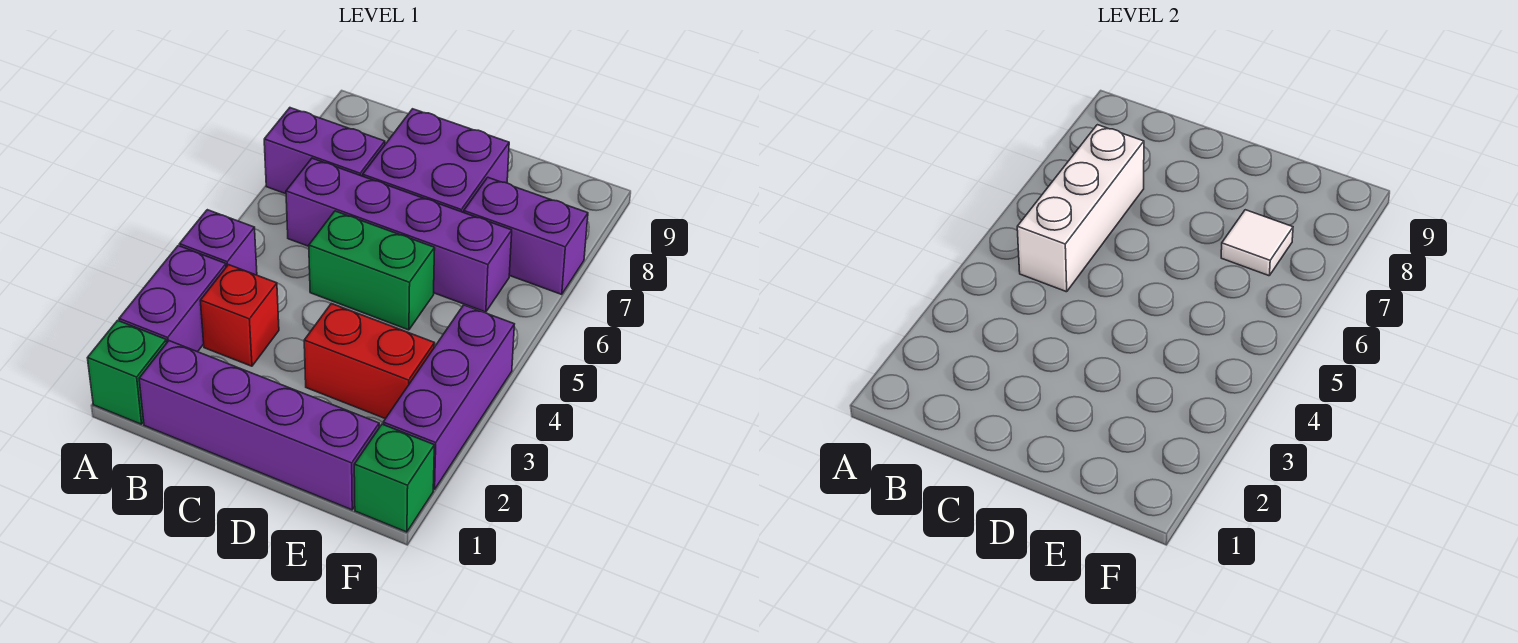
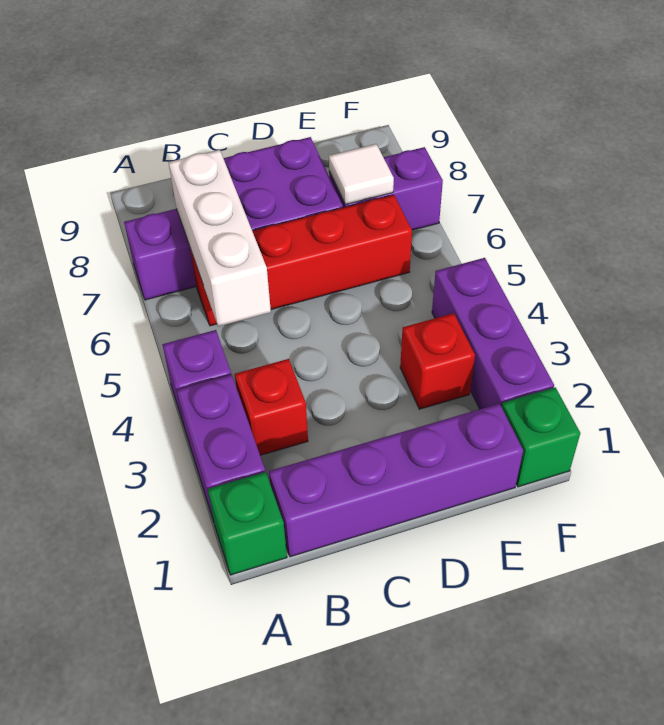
purple 1x4 brick [286,158,512,312] -> red 1x4 brick [190,195,412,326]
green 1x2 brick [309,211,435,330] -> none
red 1x2 brick [304,304,435,419] -> red 1x1 brick [400,313,475,409]

